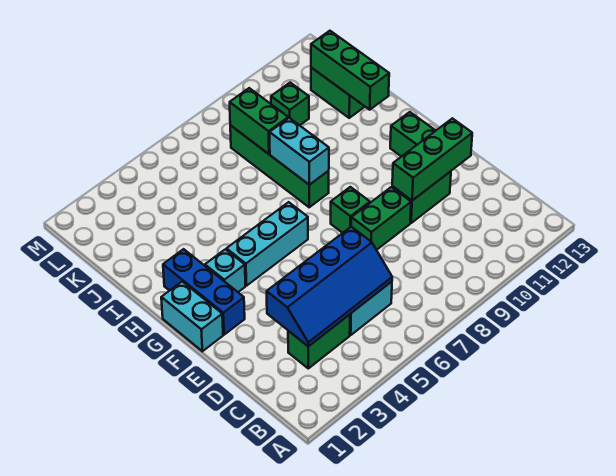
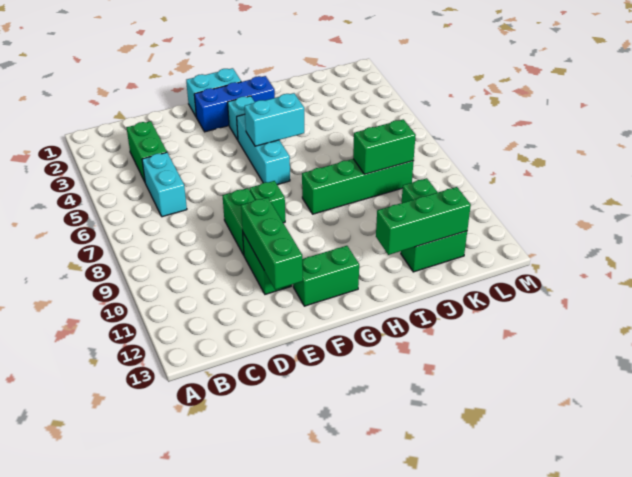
blue 2x4 slope [267,227,392,346] -> none
cyan 1x2 brick [270,118,329,185] -> cyan 1x2 brick moved to [245,93,304,146]

